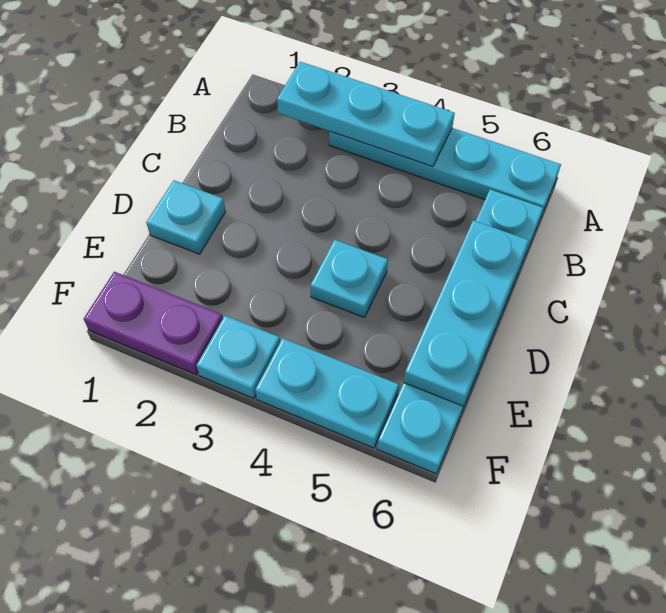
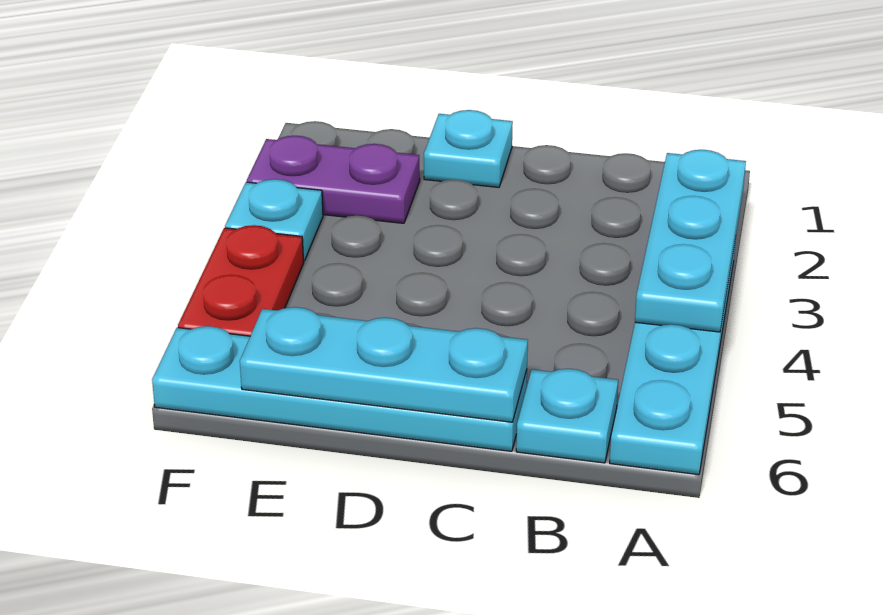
cyan 1x1 plate [310,240,388,318] -> none
purple 1x2 plate [84,272,223,375] -> purple 1x2 plate turned to [247,136,420,223]
cyan 1x2 plate [255,338,399,448] -> red 1x2 plate [178,225,304,336]

